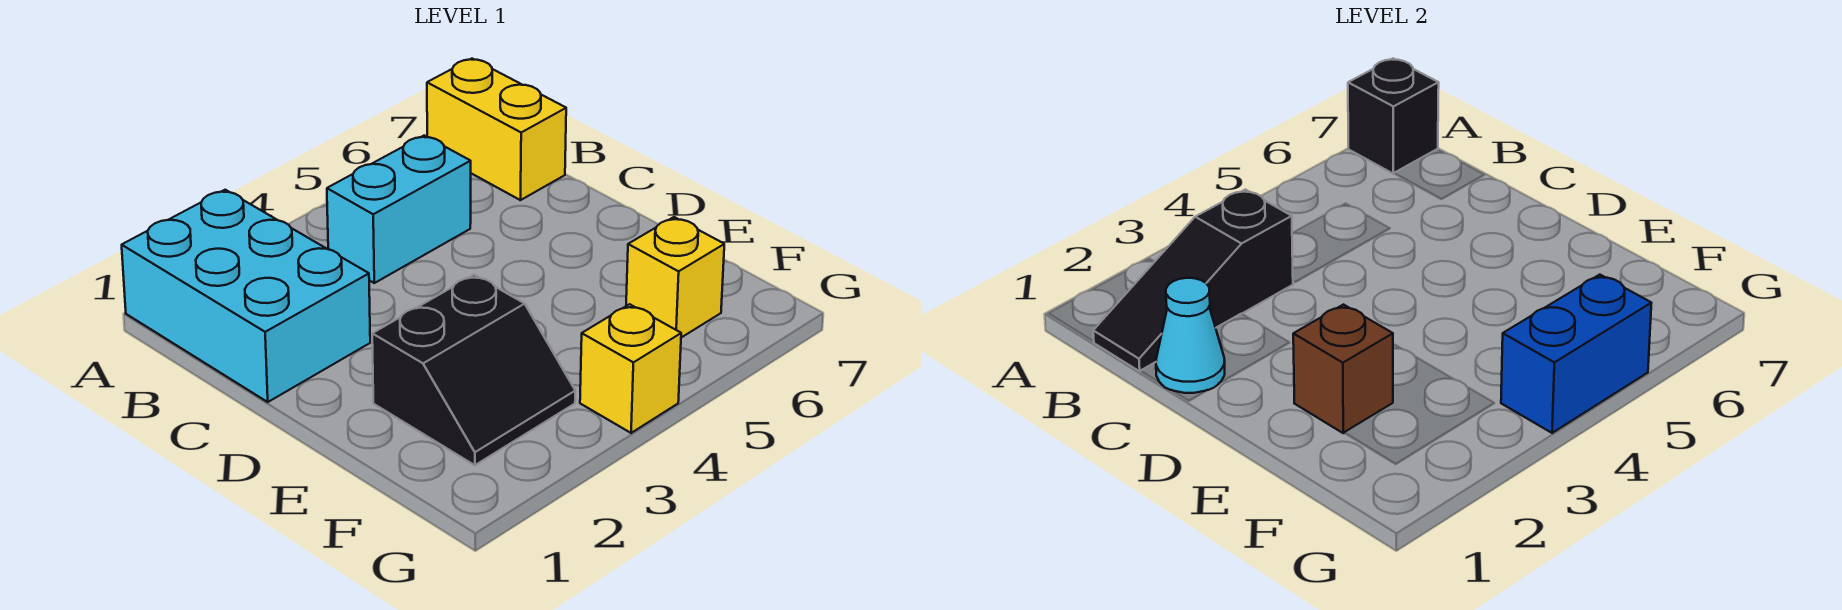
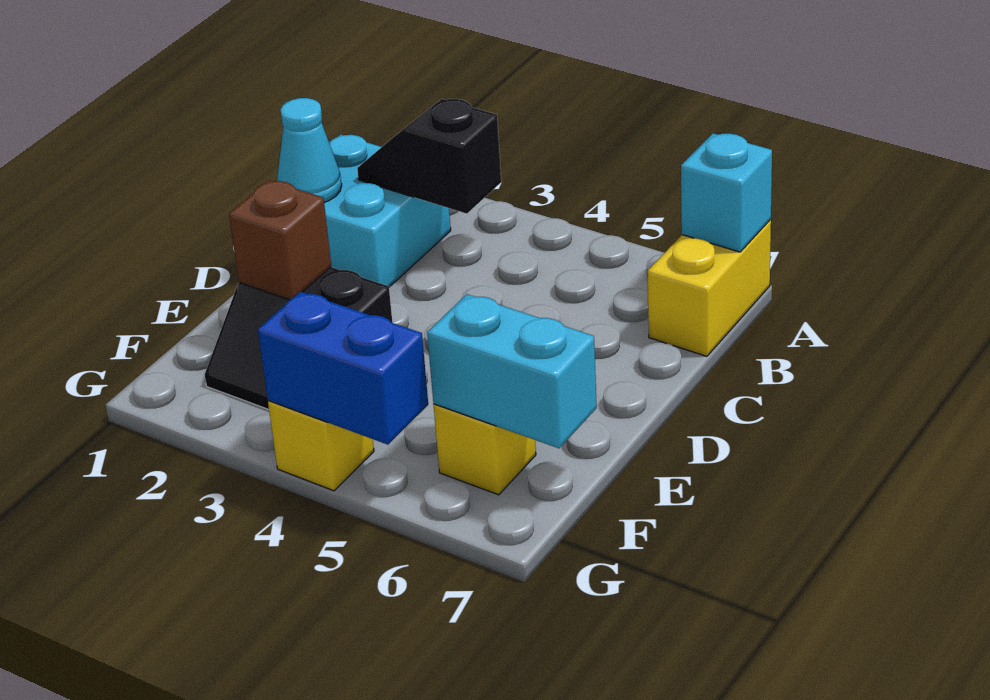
cyan 2x3 brick [122,190,370,402] -> cyan 2x2 brick [324,135,451,287]
black 1x1 brick [1348,59,1439,174] -> cyan 1x1 brick [681,133,772,252]
black 1x3 slope [1093,190,1293,371] -> black 1x2 slope [357,99,501,214]
cyan 1x2 brick [327,135,471,283] -> cyan 1x2 brick moved to [427,294,597,448]

